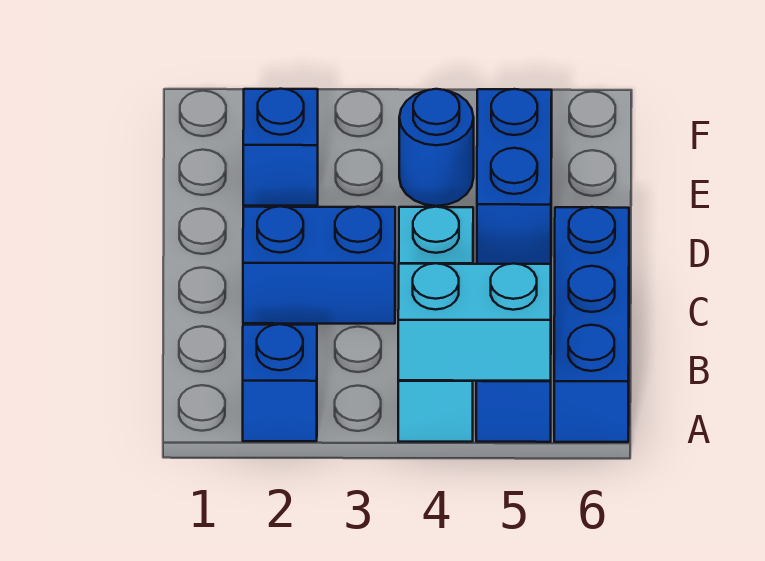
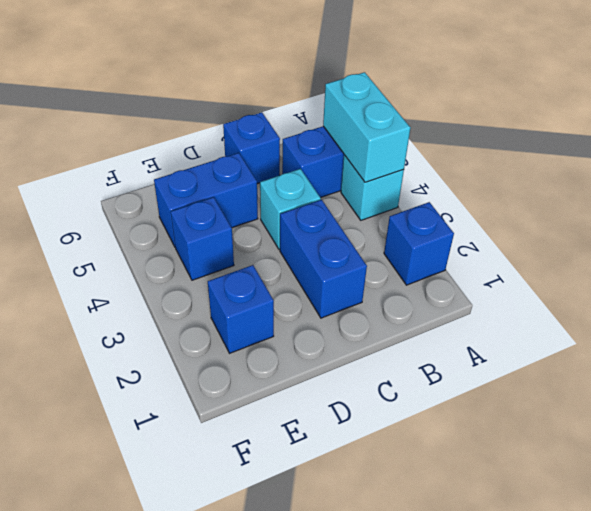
blue 1x3 brick [554,207,629,442] -> blue 1x1 brick [223,112,280,184]
blue 1x1 round brick [399,89,474,206] -> blue 1x1 brick [171,197,234,280]

